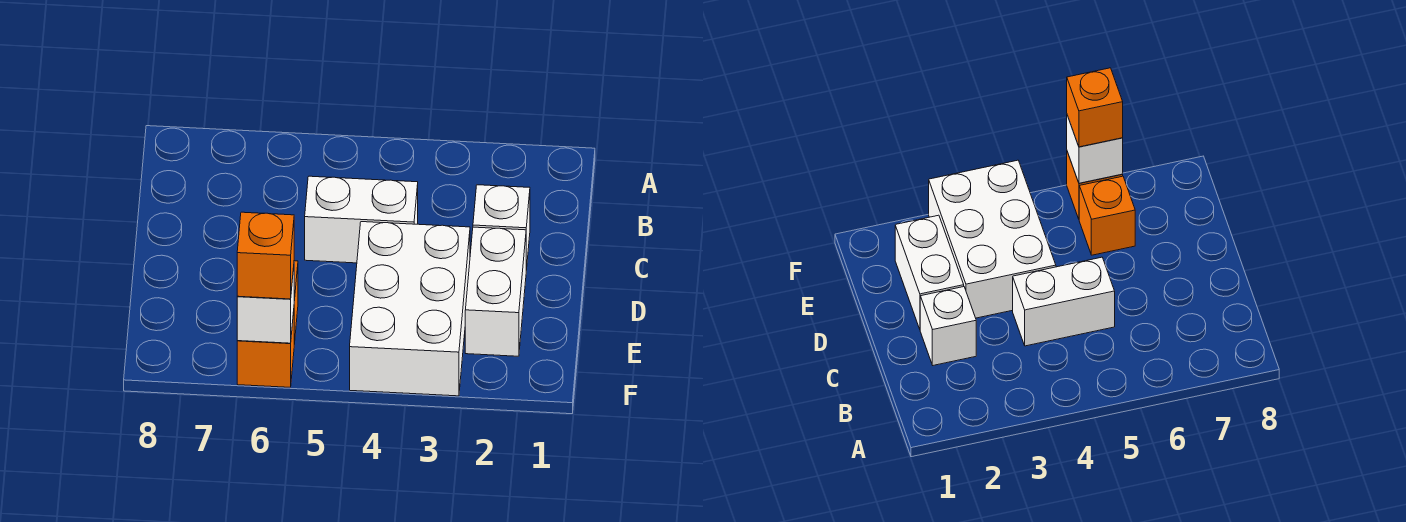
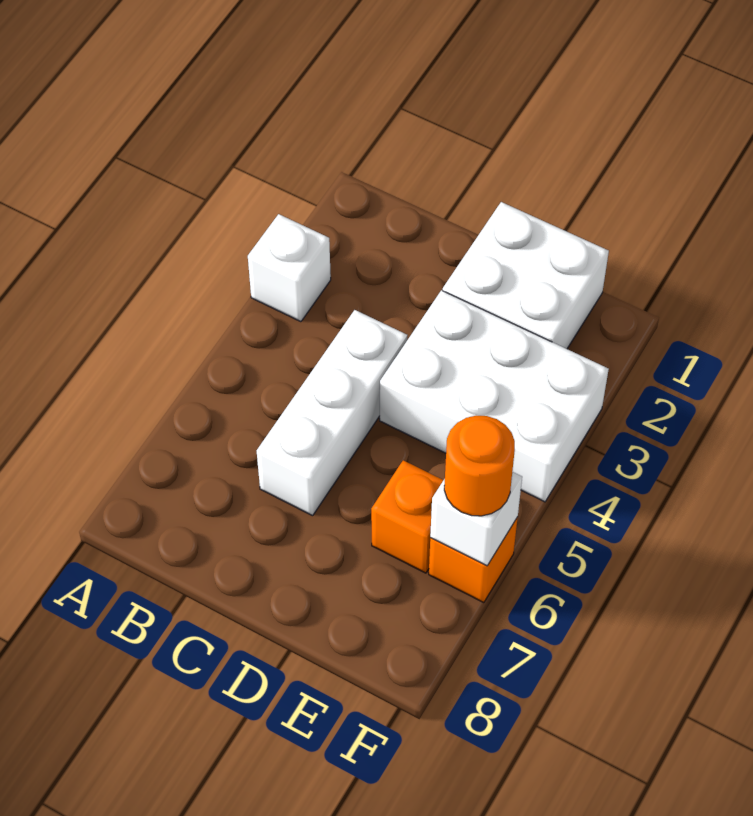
white 1x1 brick [473,185,530,270] -> white 1x1 brick moved to [248,214,331,322]
white 1x2 brick [305,176,418,263] -> white 1x3 brick [257,310,407,516]
white 1x2 brick [465,227,526,356] -> white 2x2 brick [443,202,609,349]
orange 1x1 brick [237,212,294,299] -> orange 1x1 round brick [444,415,515,516]

